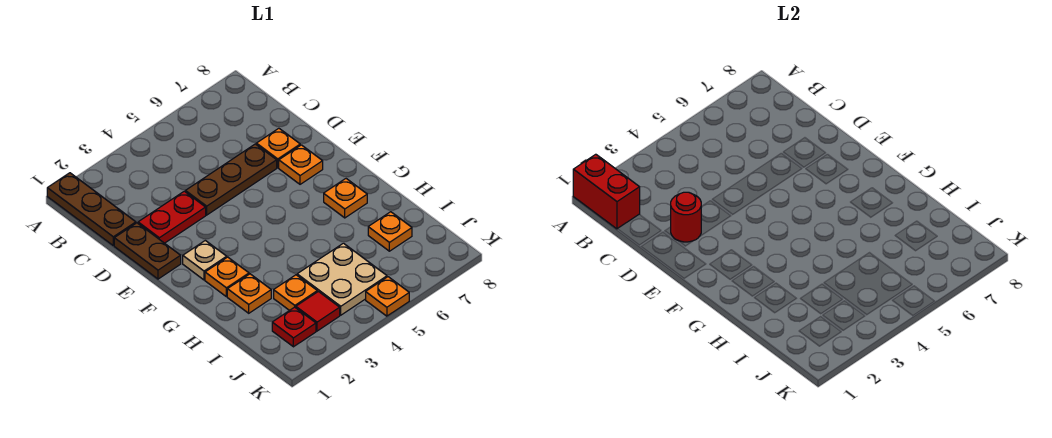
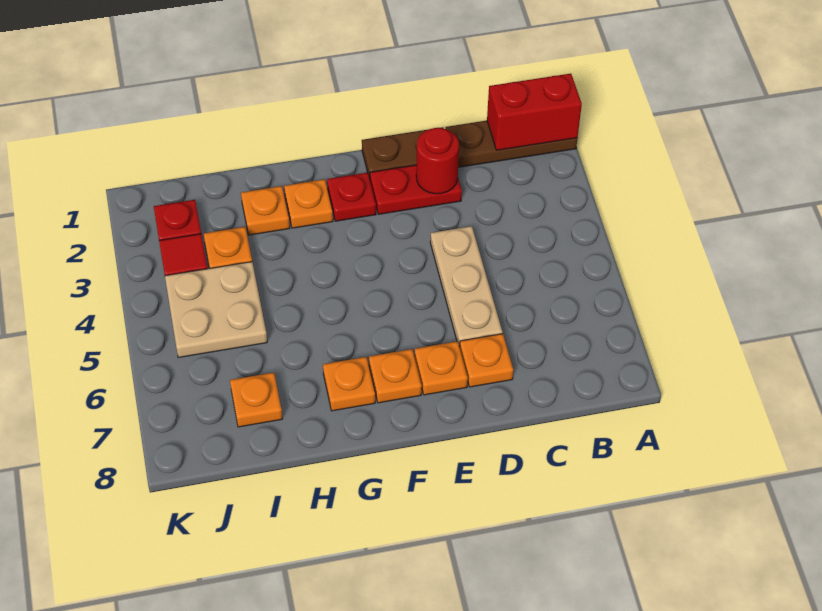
red 1x2 plate [138,191,206,243] -> red 1x2 plate turned to [370,165,462,214]
brown 1x3 plate [185,144,277,215] -> tan 1x3 plate [430,226,503,347]
tan 1x1 plate [183,240,227,280] -> red 1x1 plate [327,173,376,221]
orange 1x1 plate [366,277,409,316] -> orange 1x1 plate moved to [369,349,422,403]

